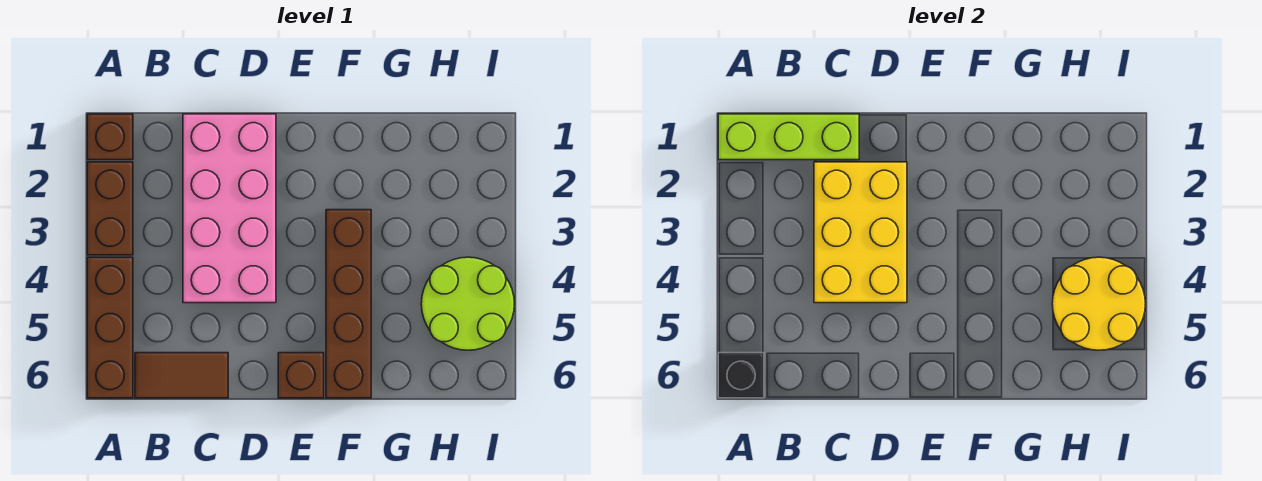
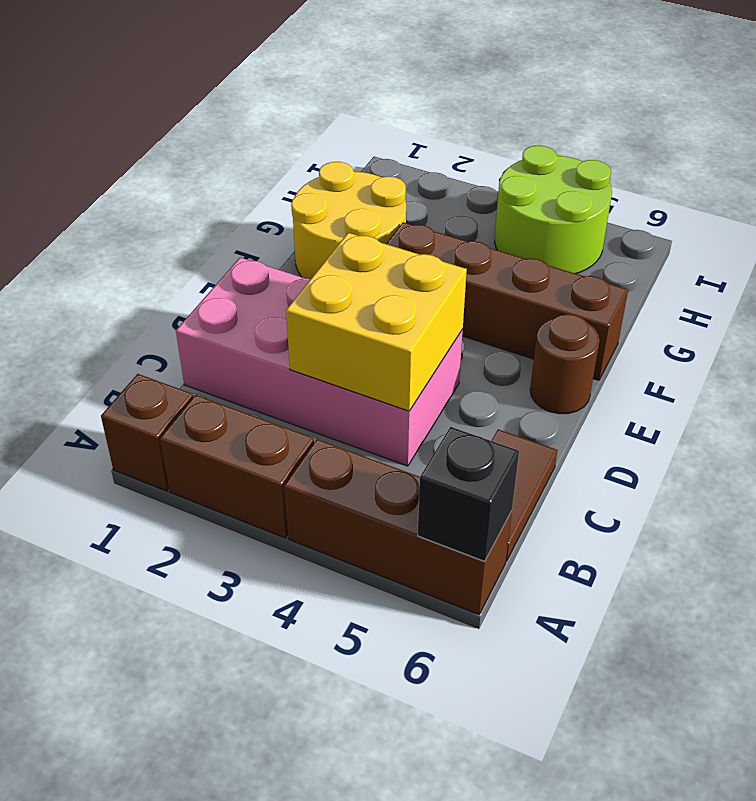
lime 1x3 brick [718,114,859,160] -> none
yellow 2x3 brick [814,162,907,303] -> yellow 2x2 brick [286,233,467,411]
brown 1x1 brick [278,353,324,398] -> brown 1x1 round brick [530,314,600,414]
yellow 2x2 round brick [1052,257,1146,350] -> yellow 2x2 round brick moved to [291,162,406,279]

